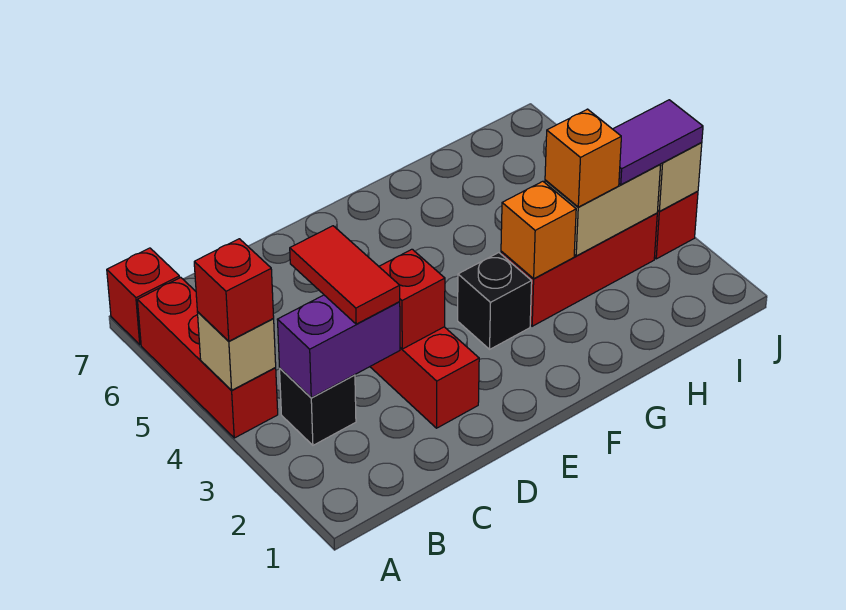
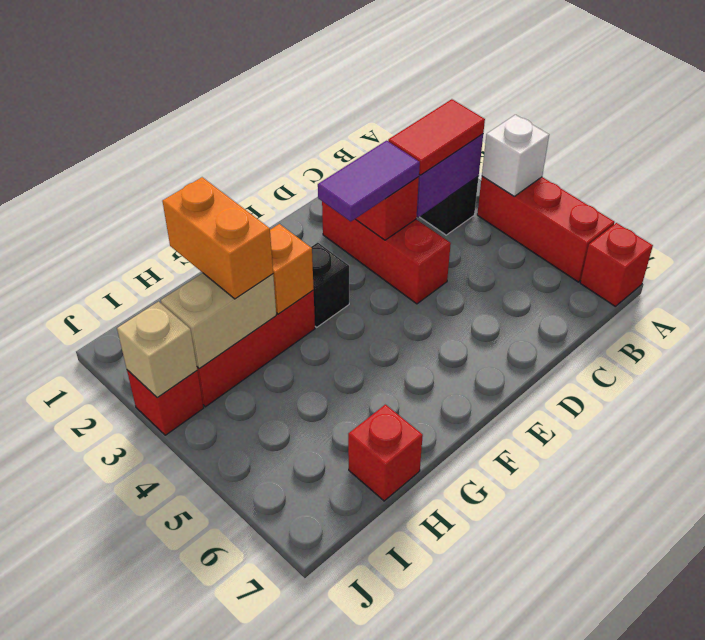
tan 1x1 brick [197,312,276,390] -> white 1x1 brick [482,115,549,196]
red 1x1 brick [194,239,274,341] -> red 1x1 brick moved to [348,405,423,501]
red 1x2 tile [290,226,400,324] -> red 1x2 tile turned to [388,99,485,175]
orange 1x1 brick [545,109,621,207] -> orange 1x2 brick [162,177,273,299]
purple 1x2 tile [613,100,703,185] -> purple 1x2 tile moved to [318,141,420,221]

